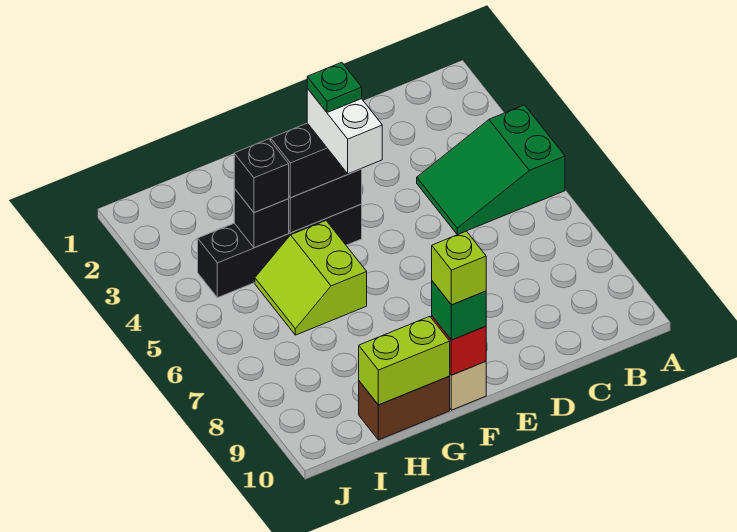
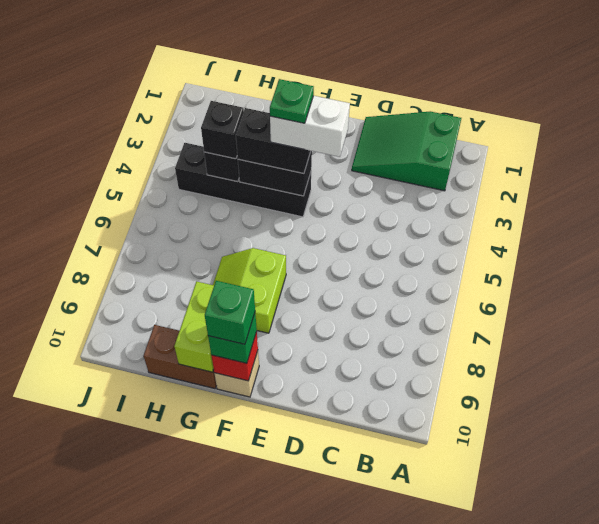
green 2x3 slope [417,105,565,235] -> green 2x3 slope moved to [352,112,461,191]
white 1x2 brick [307,89,382,174] -> white 1x2 brick turned to [270,96,350,157]
lime 1x1 brick [432,231,486,305] -> green 1x1 brick [205,281,255,344]
lime 2x2 slope [255,221,367,335] -> lime 2x2 slope moved to [213,248,286,333]
lime 1x2 brick [359,316,450,405] -> lime 1x2 brick turned to [174,281,214,372]

